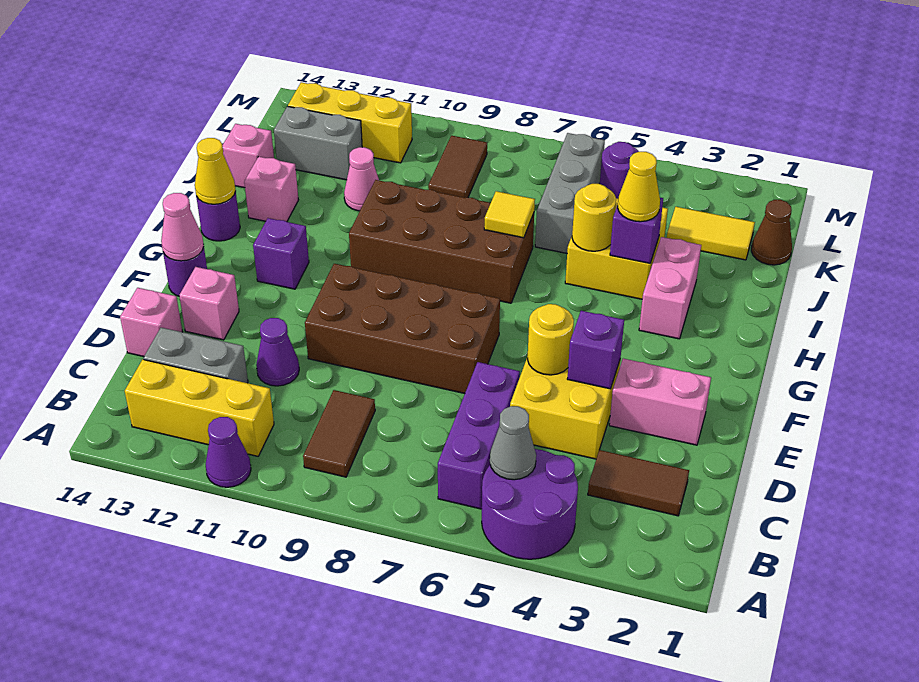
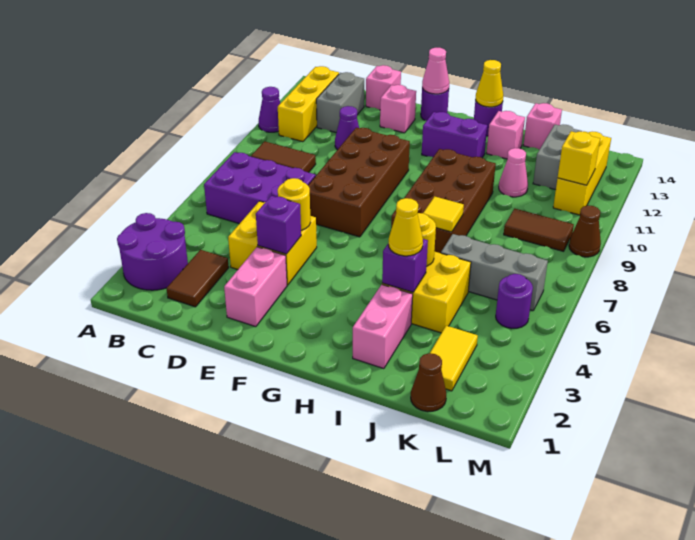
purple 2x2 round brick [482,449,578,559] -> purple 2x2 round brick moved to [117,213,188,290]
grey 1x1 cone [490,406,536,480] -> none
purple 1x3 brick [438,362,520,509] -> purple 2x3 brick [204,152,316,224]
purple 1x1 brick [253,218,309,289] -> purple 1x2 brick [422,112,487,158]
pink 1x2 brick [639,237,701,339] -> pink 1x2 brick turned to [353,285,413,369]
none -> yellow 1x1 brick [558,131,600,185]
none -> brown 1x1 cone [569,205,601,257]

